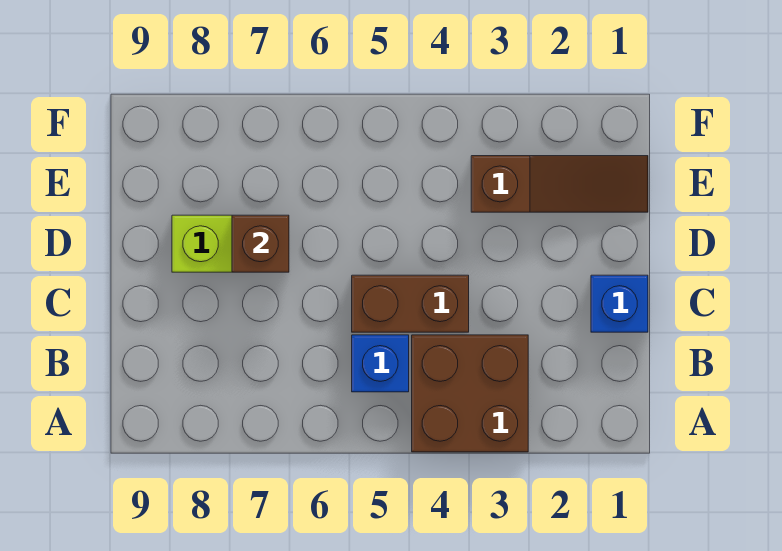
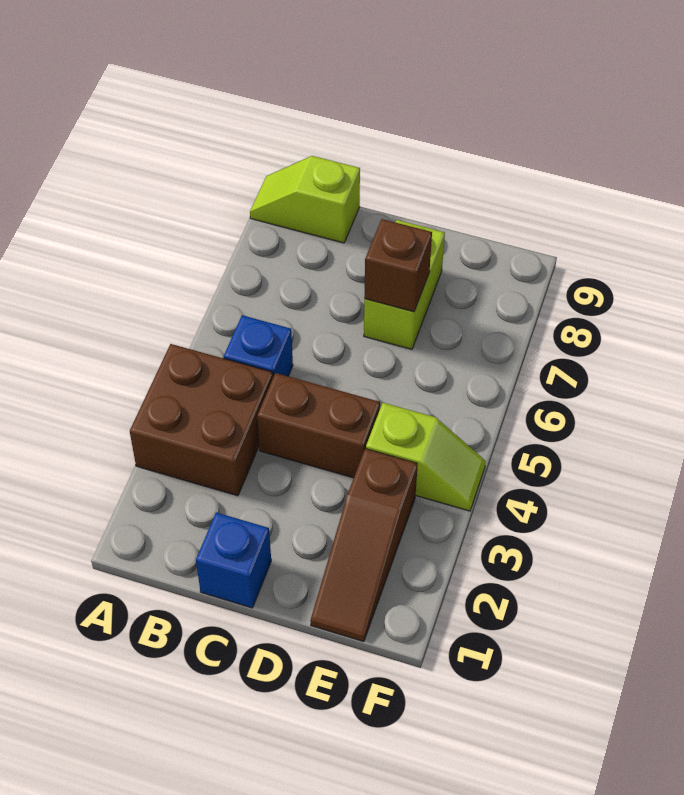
none -> lime 1x2 slope [250,156,360,243]
brown 1x2 brick [352,275,469,332] -> brown 1x2 brick turned to [257,373,380,478]
none -> lime 1x2 slope [366,403,486,511]

